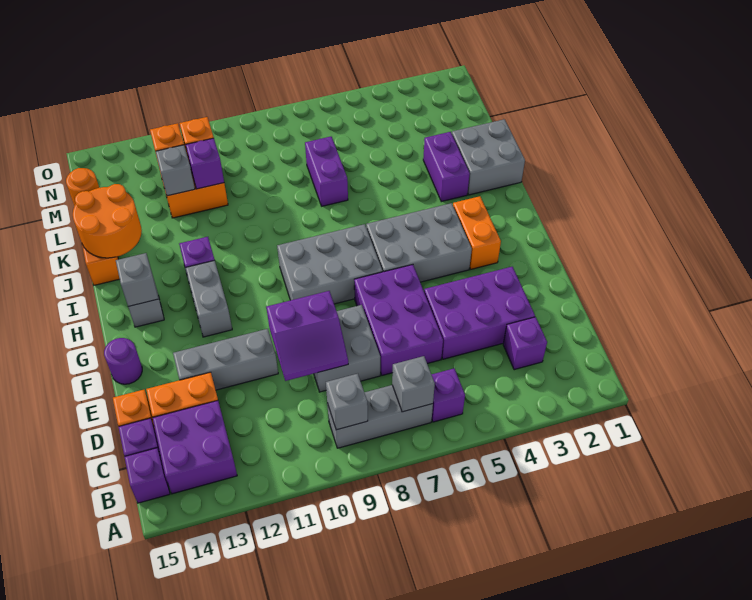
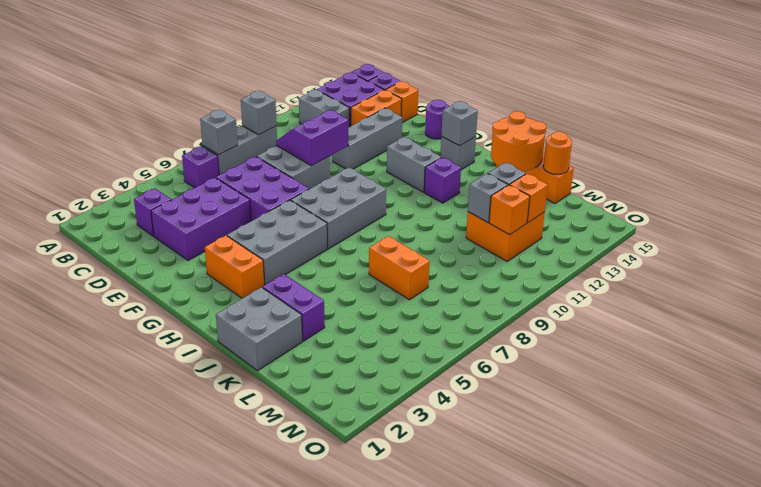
none -> grey 1x2 brick [299,90,349,127]
purple 1x2 brick [305,137,348,206] -> orange 1x2 brick [369,236,430,300]
purple 1x1 brick [186,138,224,189] -> grey 1x1 brick [468,173,508,222]

